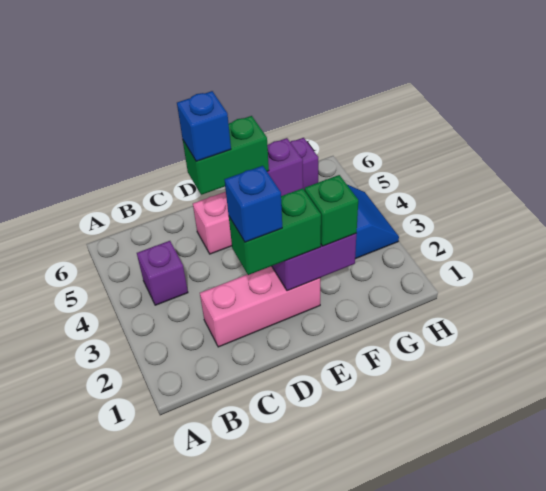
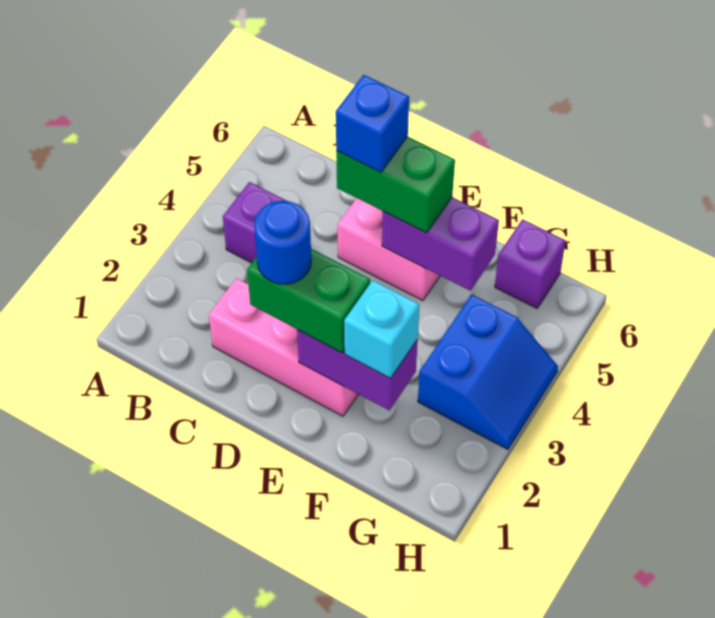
blue 1x1 brick [224,166,282,242] -> blue 1x1 round brick [254,201,311,284]
green 1x1 brick [305,175,358,246] -> cyan 1x1 brick [344,280,419,378]

